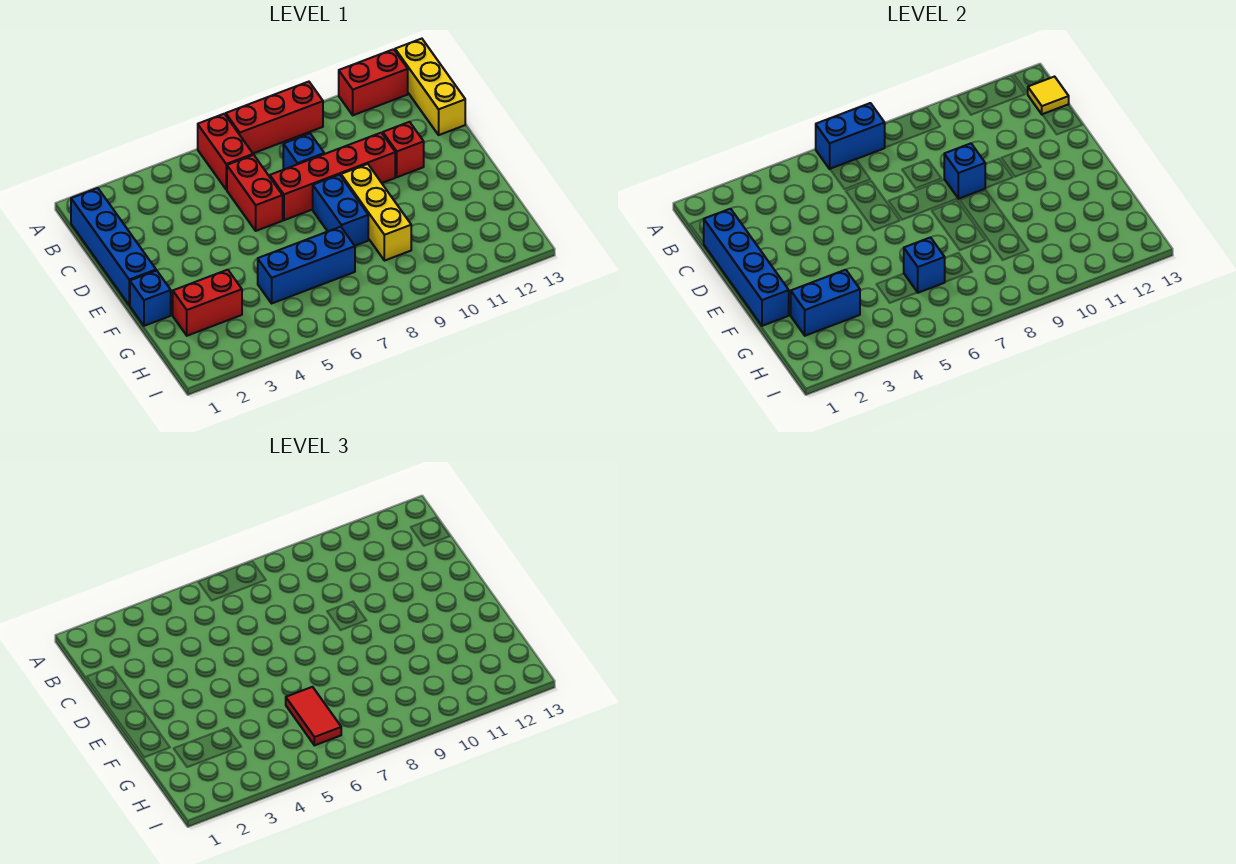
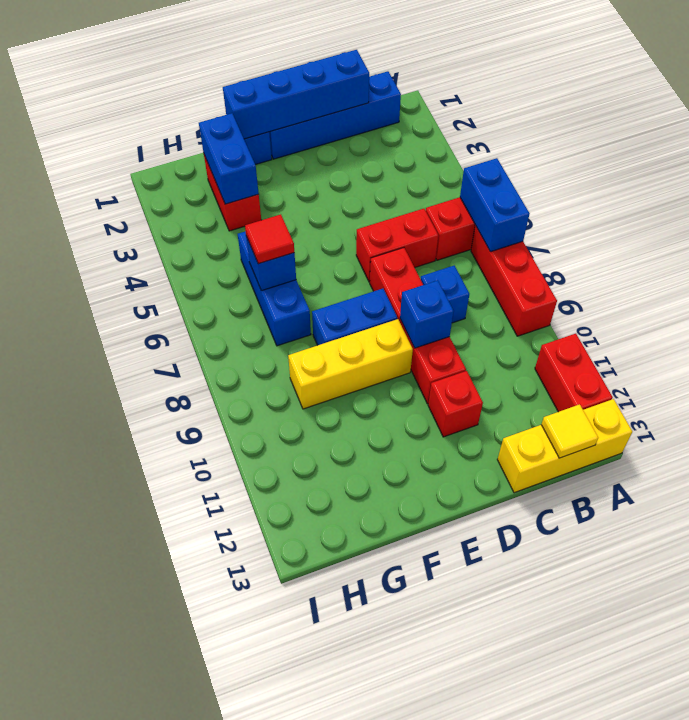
red 1x2 tile [286,687,341,745] -> red 1x1 tile [245,214,294,264]

